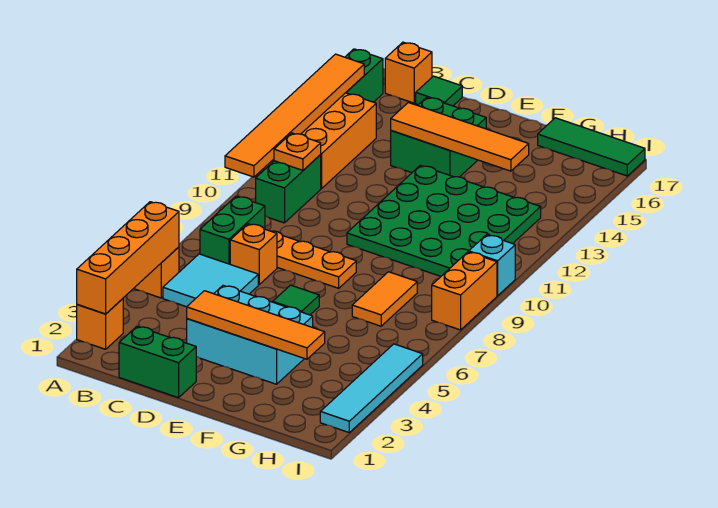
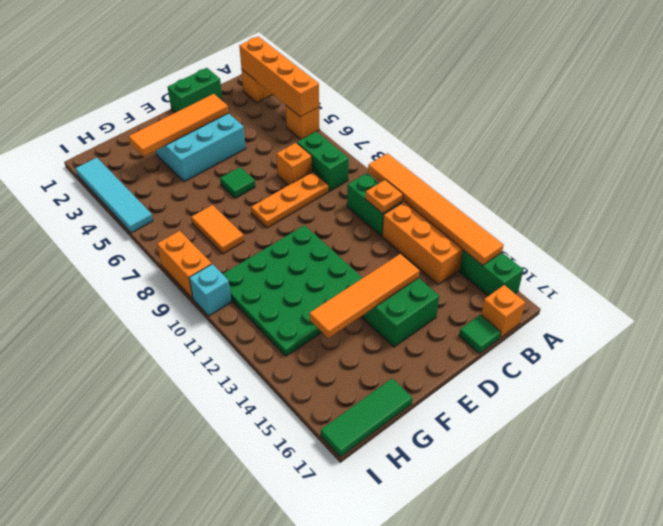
cyan 2x2 tile [163,254,258,307] -> none

